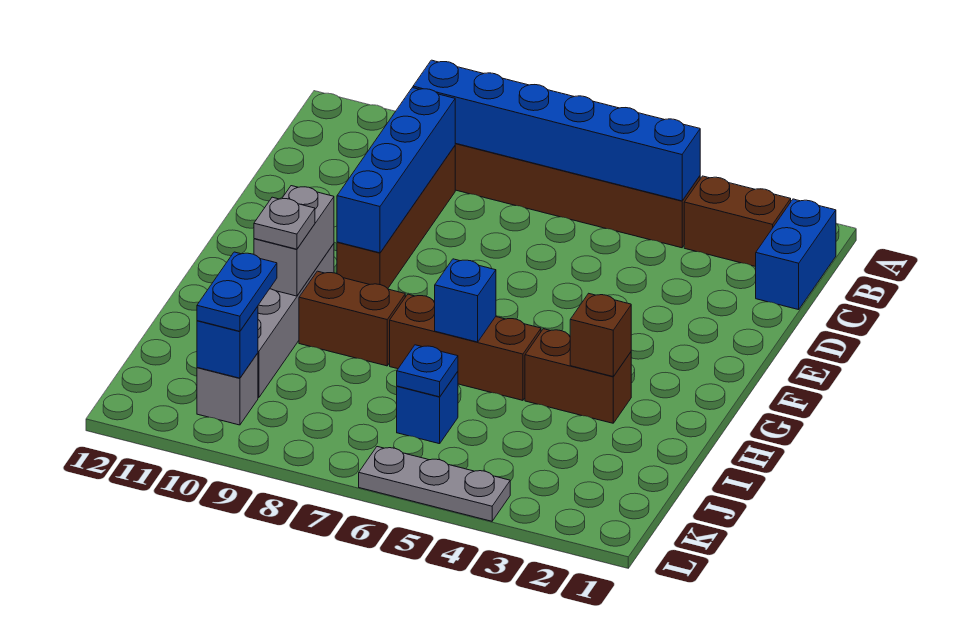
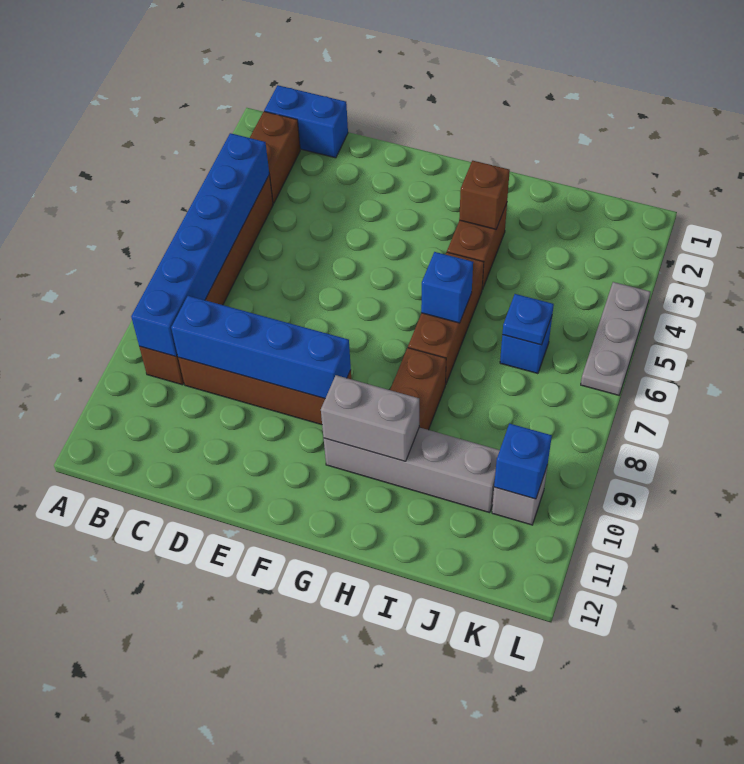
grey 1x1 plate [254,197,315,249] -> none
blue 1x2 plate [197,252,277,331] -> none

